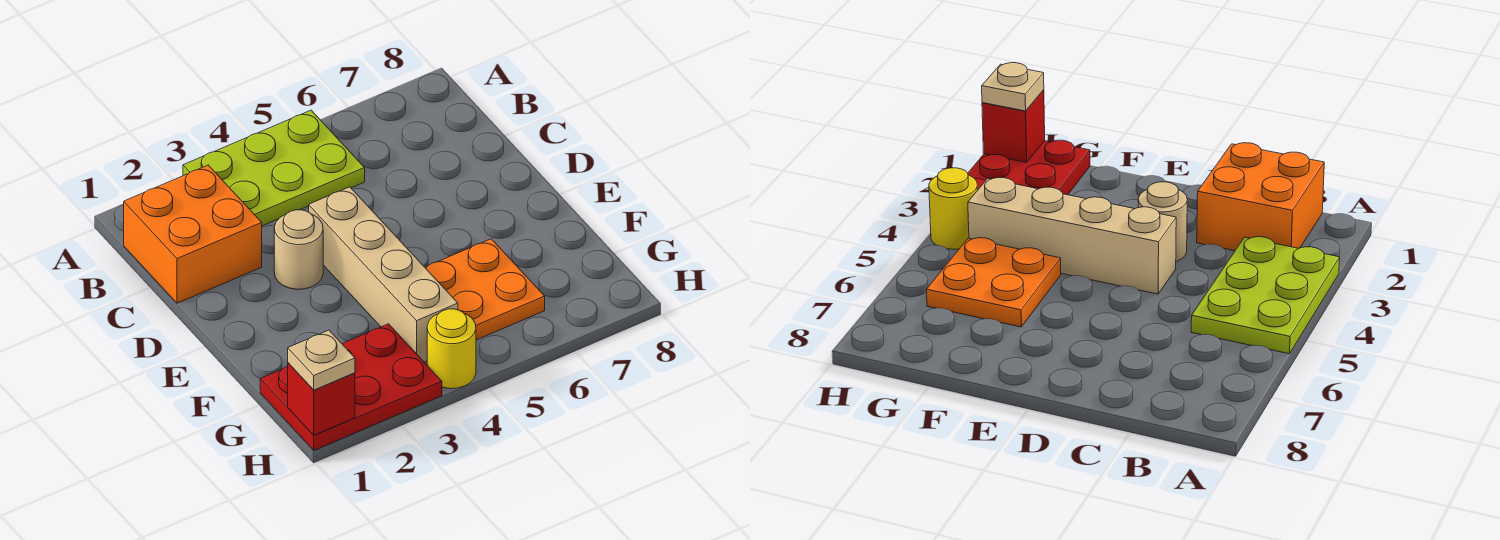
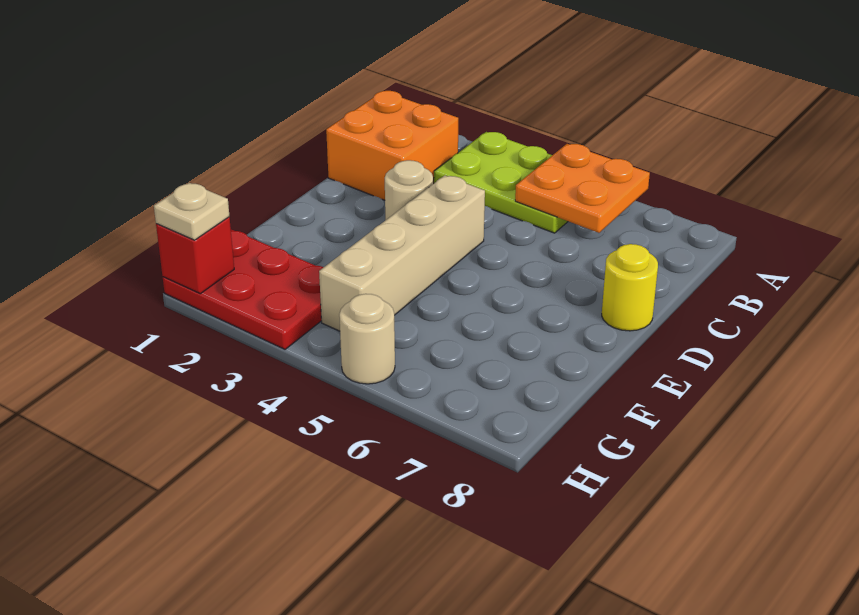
orange 2x2 plate [425,239,545,340] -> orange 2x2 plate moved to [515,144,650,233]
yellow 1x1 round brick [427,309,476,389] -> yellow 1x1 round brick moved to [602,244,658,331]
none -> tan 1x1 round brick [339,294,395,384]

